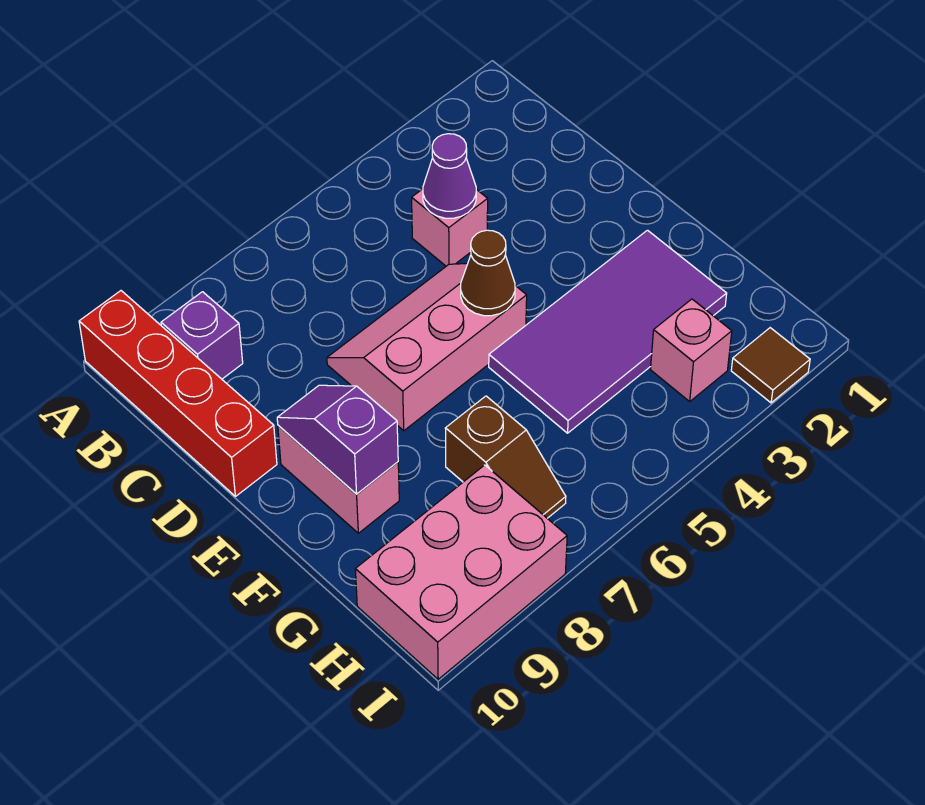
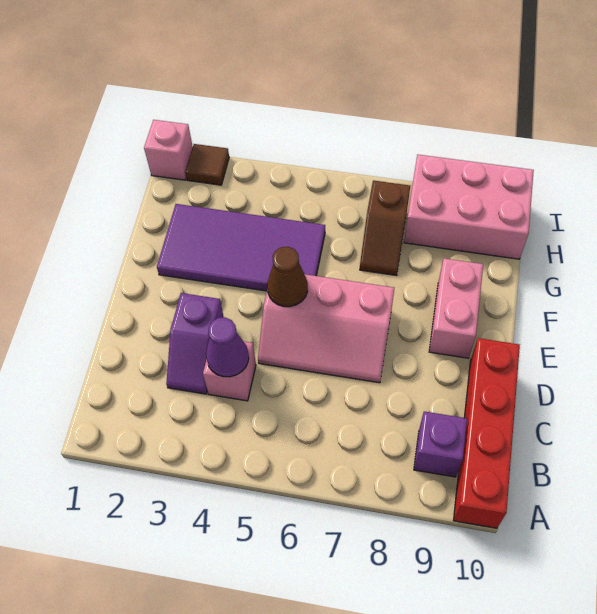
purple 1x2 slope [277,385,398,494] -> purple 1x2 slope moved to [166,293,224,394]
brown 1x2 slope [445,396,566,518] -> brown 1x2 slope turned to [360,180,410,275]
pink 1x1 brick [650,299,732,401] -> pink 1x1 brick moved to [144,120,193,180]

